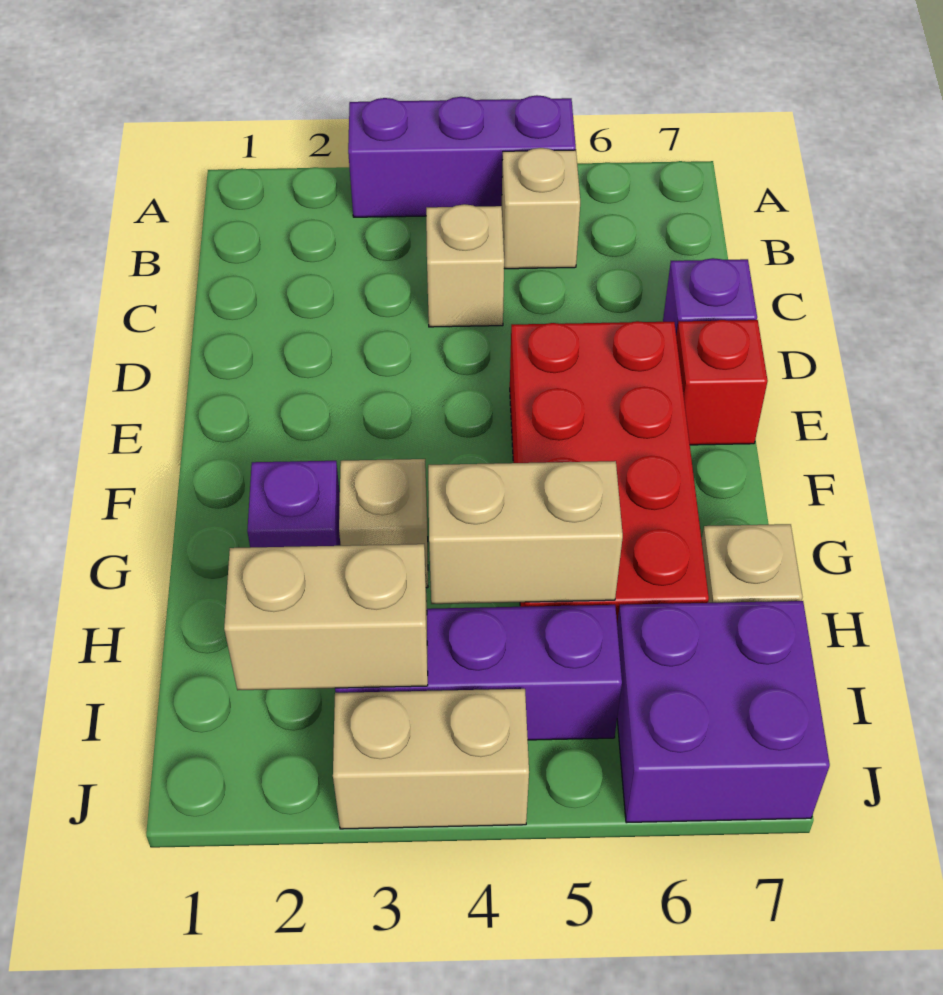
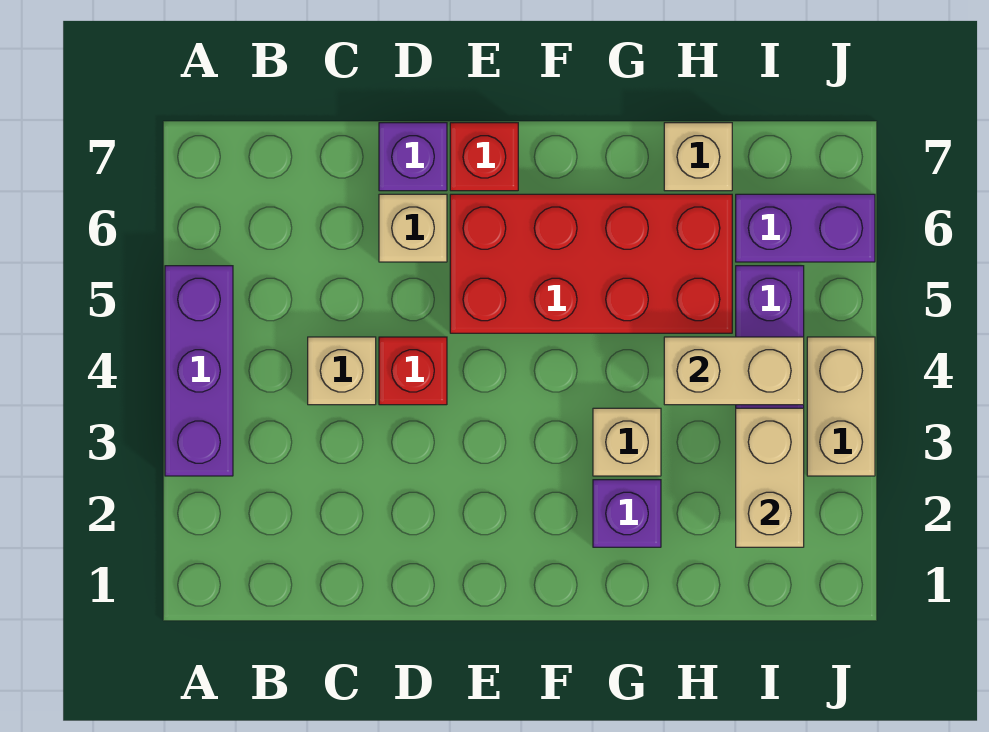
tan 1x1 brick [502,148,580,269] -> tan 1x1 brick moved to [379,194,447,262]
none -> red 1x1 brick [379,337,447,405]
tan 1x2 brick [428,461,623,604] -> tan 1x2 brick turned to [664,337,804,405]
purple 2x2 brick [617,601,830,823] -> purple 1x2 brick [736,194,875,262]

